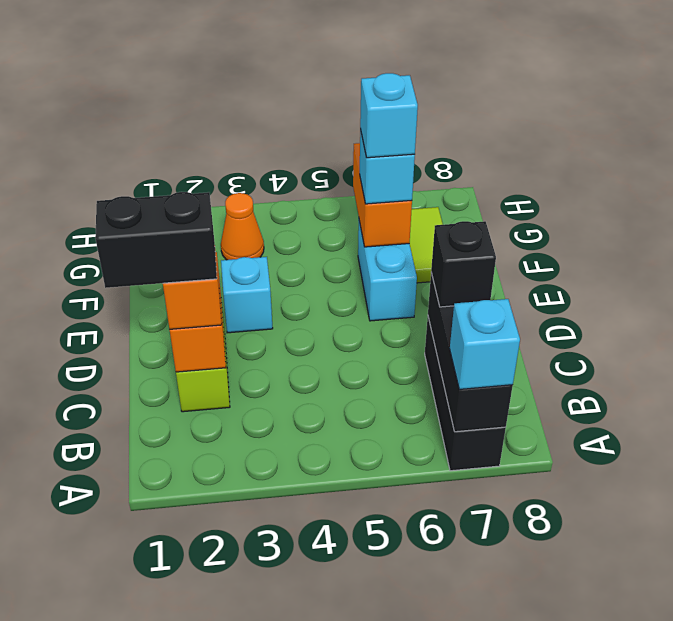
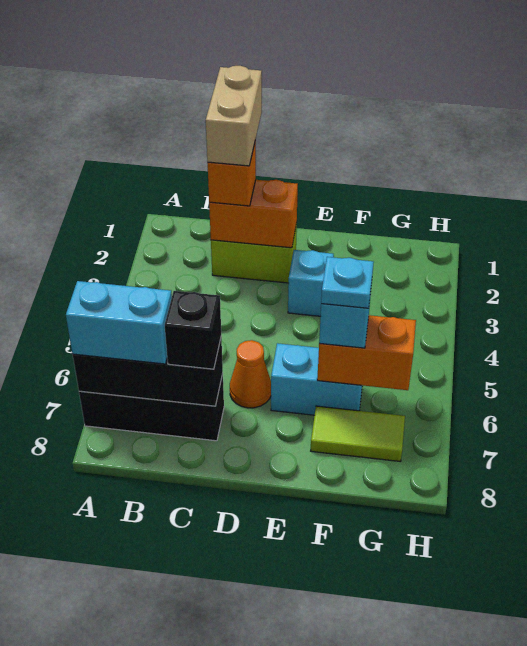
cyan 1x1 brick [450,299,520,389] -> cyan 1x2 brick [66,281,172,364]
black 1x2 brick [95,192,217,288] -> tan 1x2 brick [206,66,262,166]
cyan 1x1 brick [360,73,418,158] -> cyan 1x1 plate [321,257,374,308]
orange 1x1 cone [221,193,264,260] -> orange 1x1 cone moved to [230,340,271,408]

